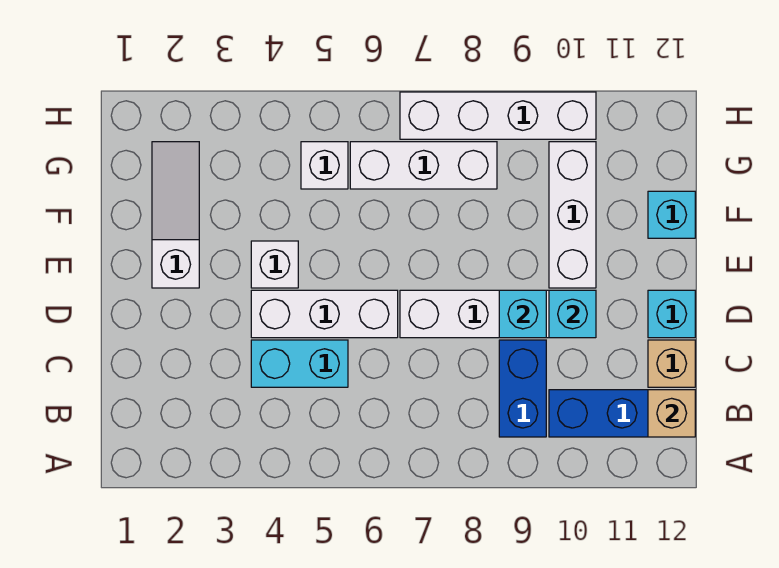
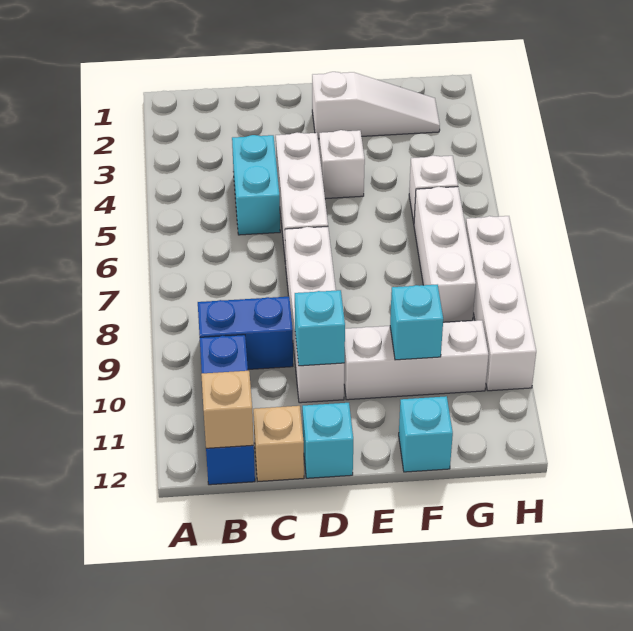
cyan 1x1 brick [499,290,546,338] -> cyan 1x1 brick moved to [390,285,443,360]

